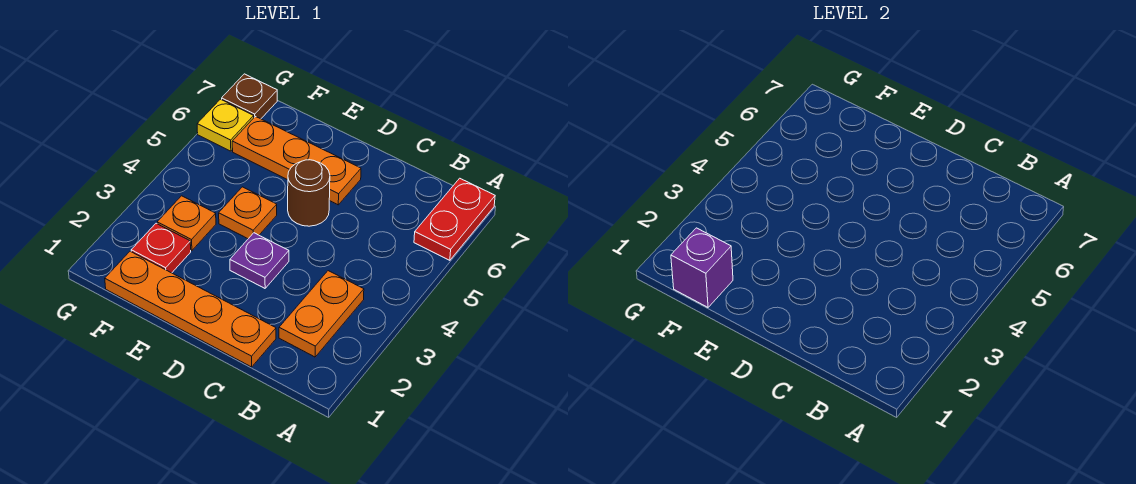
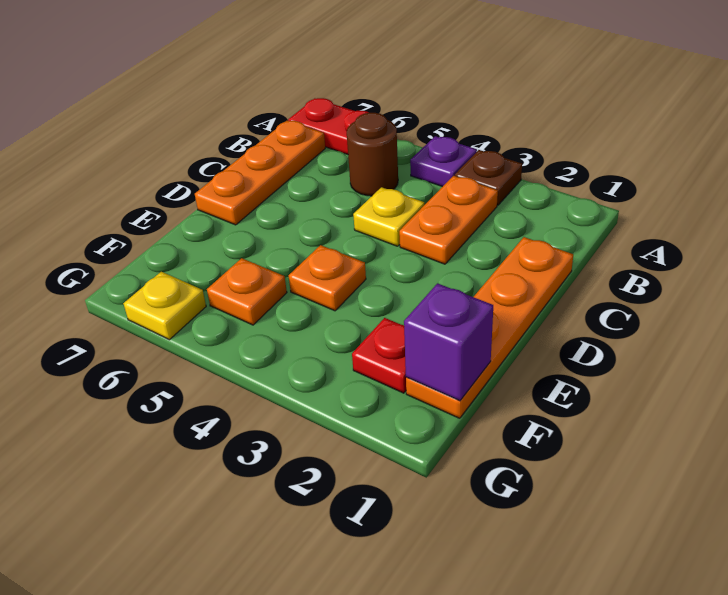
orange 1x2 plate [279,271,364,357] -> orange 1x2 plate turned to [399,176,498,264]
none -> yellow 1x1 plate [353,187,424,246]
purple 1x1 plate [230,233,289,288] -> purple 1x1 plate moved to [410,136,477,187]
brown 1x1 round brick [288,160,330,226] -> brown 1x1 round brick moved to [347,113,398,196]
orange 1x3 plate [232,116,361,205] -> orange 1x3 plate moved to [195,121,325,225]
orange 1x1 plate [157,196,216,250] -> orange 1x1 plate moved to [207,258,287,325]
brown 1x1 plate [222,74,277,119] -> brown 1x1 plate moved to [455,150,522,205]

